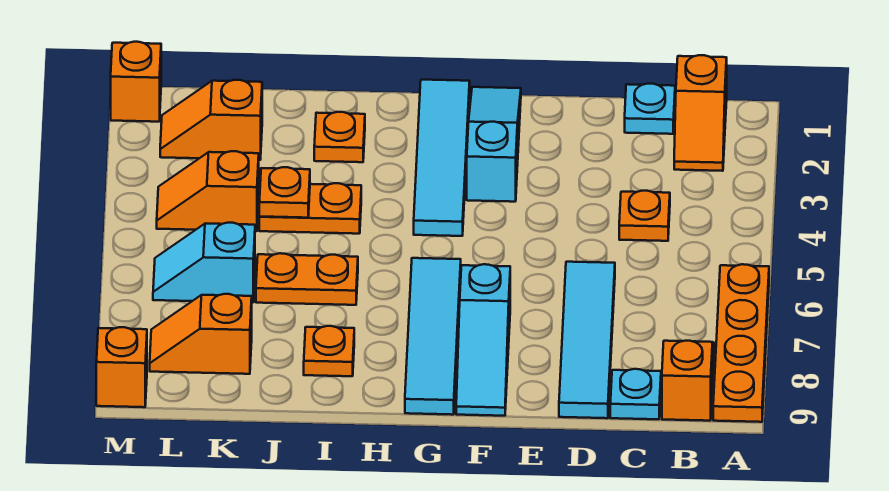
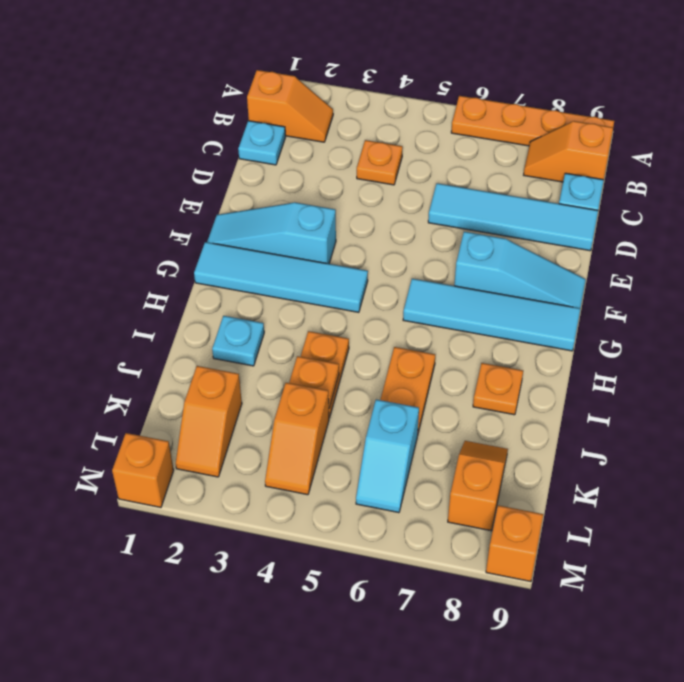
orange 1x1 plate [314,112,365,162] -> cyan 1x1 plate [212,316,264,366]
orange 1x2 slope [150,294,252,374] -> orange 1x2 slope turned to [448,441,508,531]

